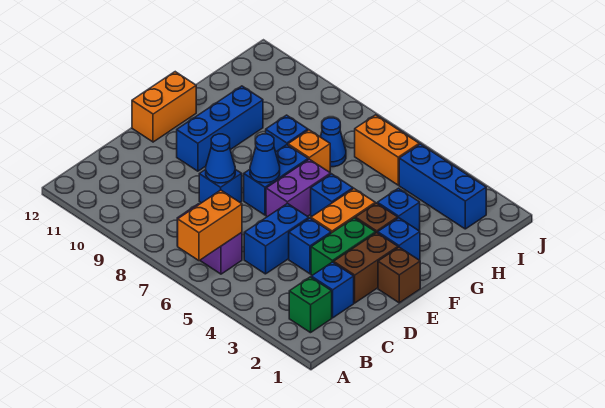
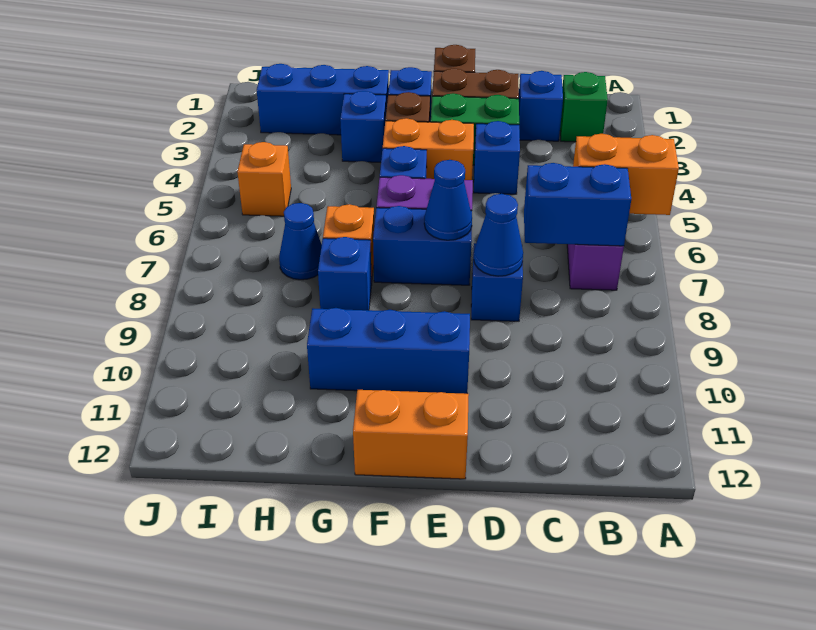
blue 1x2 brick [244,203,309,274] -> blue 1x2 brick moved to [524,163,631,246]
blue 1x3 brick [399,144,486,229] -> blue 1x3 brick turned to [257,64,389,135]
orange 1x2 brick [355,115,419,185] -> orange 1x1 brick [237,142,291,216]

